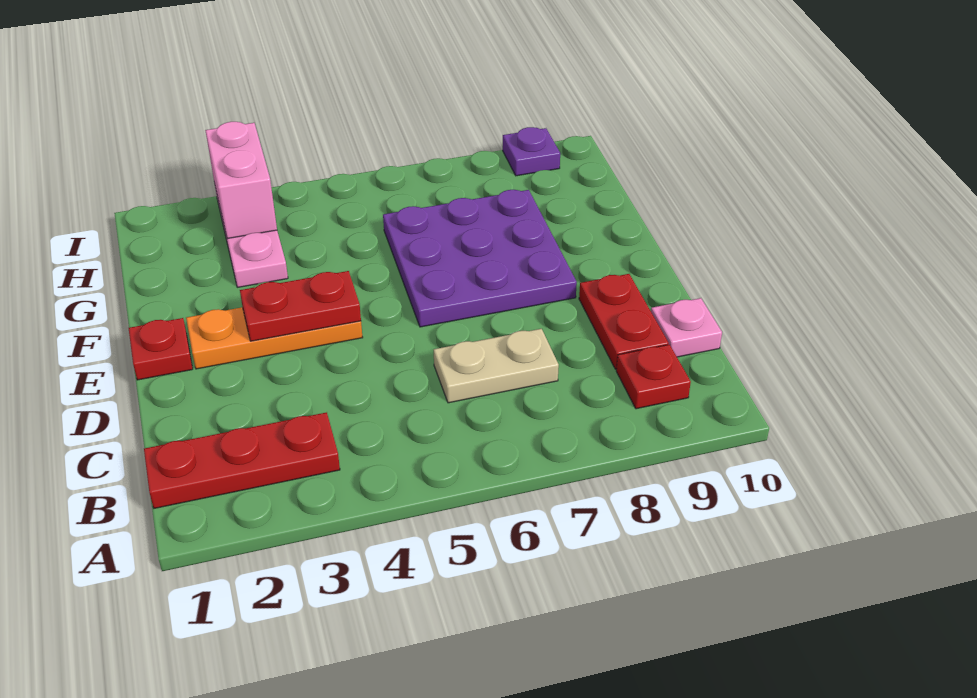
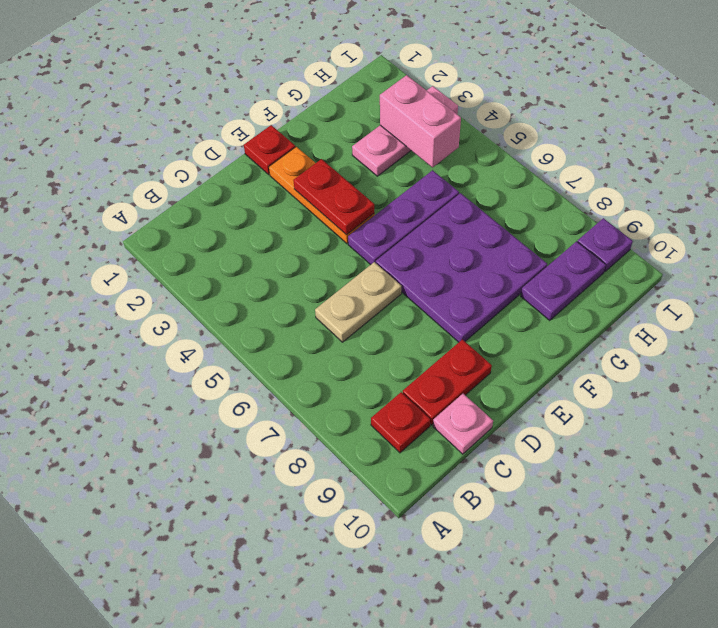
red 1x3 plate [144,412,340,508] -> none
tan 1x2 plate [434,329,559,403] -> tan 1x2 plate turned to [315,262,401,342]
none -> purple 1x3 plate [348,170,459,265]
none -> purple 1x2 plate [521,241,606,321]
pink 1x2 brick [205,122,277,239] -> pink 1x2 brick turned to [380,75,461,167]

